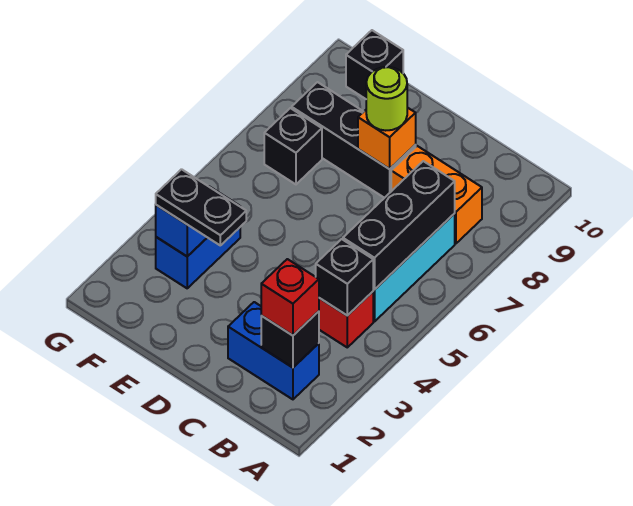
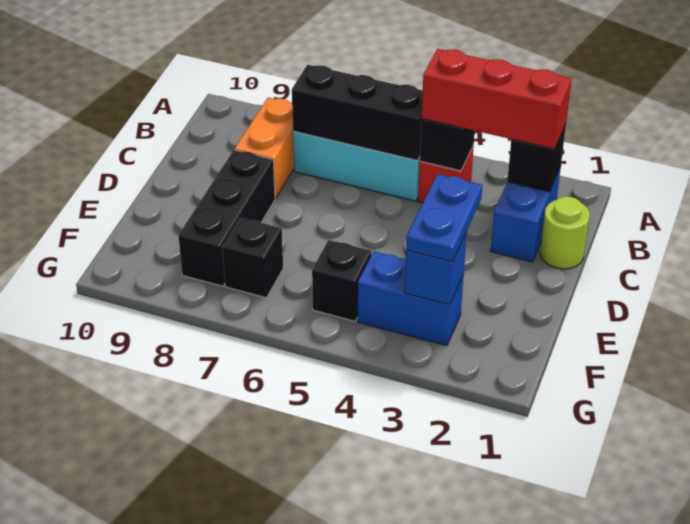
red 1x1 brick [261,259,319,335] -> red 1x3 brick [422,49,572,149]
orange 1x1 brick [358,108,416,169] -> none
lime 1x1 round brick [366,67,407,131] -> lime 1x1 round brick moved to [540,196,590,269]
black 1x2 plate [156,169,246,245] -> blue 1x2 plate [406,174,482,262]
black 1x1 brick [346,30,403,99] -> black 1x1 brick moved to [312,240,371,321]

